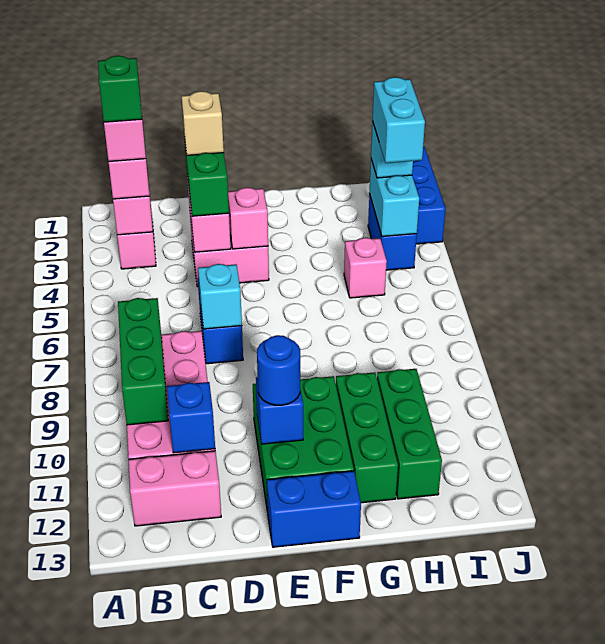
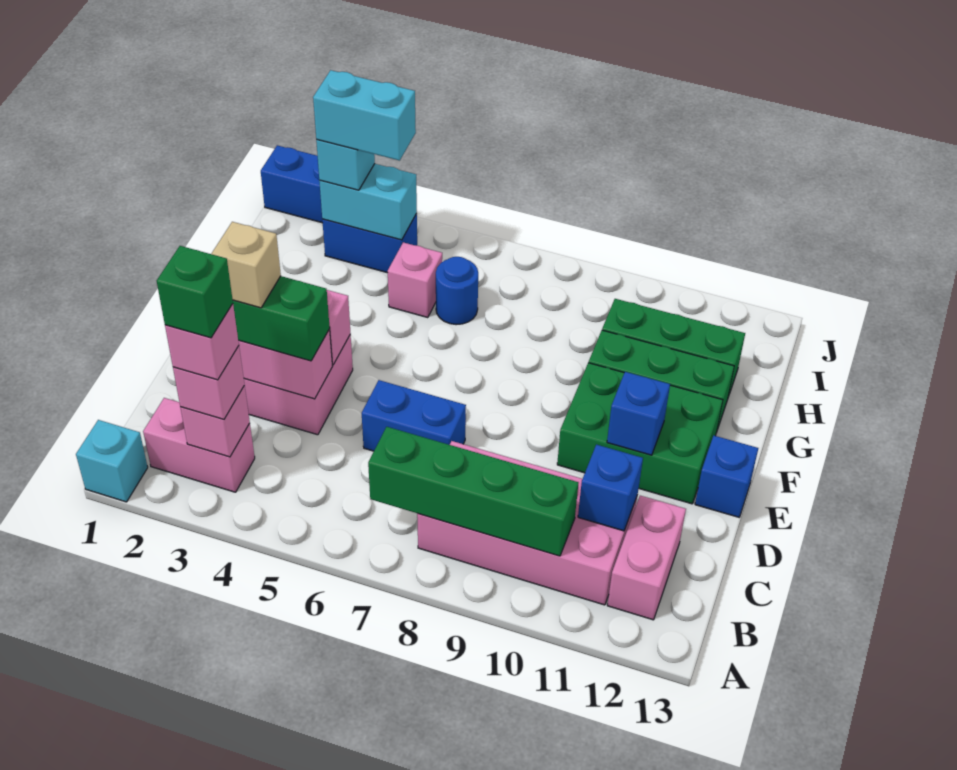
green 1x3 brick [118,298,168,425] -> green 1x4 brick [368,427,579,556]
cyan 1x1 brick [198,264,242,329] -> cyan 1x1 brick moved to [76,420,148,502]
blue 1x1 round brick [257,335,300,405] -> blue 1x1 round brick moved to [436,257,478,325]
blue 1x2 brick [267,471,361,547] -> blue 1x1 brick [695,436,758,517]

